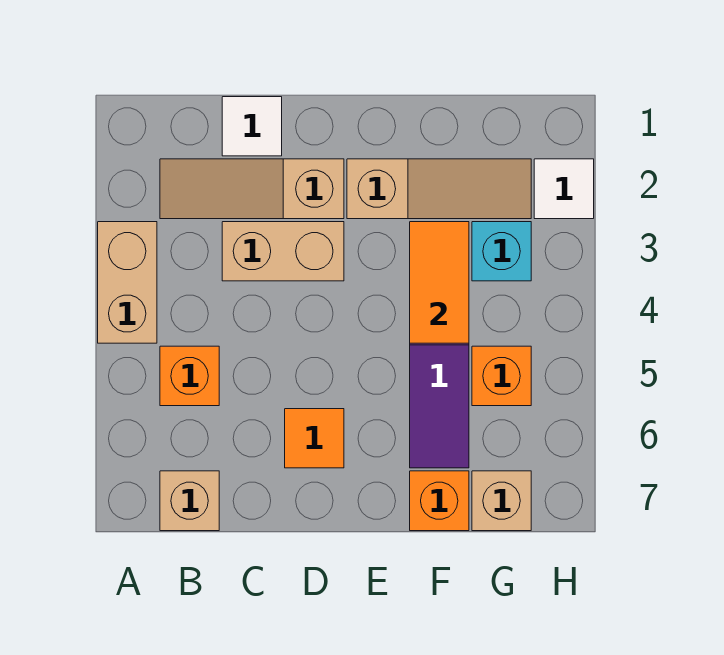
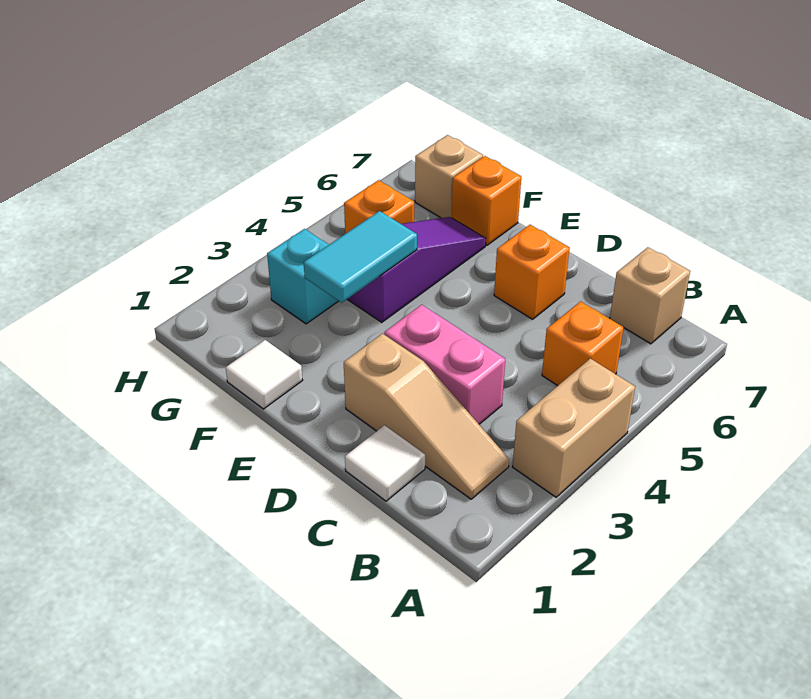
tan 1x2 brick [222,222,344,281] -> pink 1x2 brick [384,305,505,424]
orange 1x1 tile [285,409,344,468] -> orange 1x1 brick [494,225,570,319]
tan 1x3 slope [347,159,531,219] -> none
orange 1x2 tile [410,222,469,343] -> cyan 1x2 tile [304,211,417,303]
white 1x1 tile [534,159,594,219] -> white 1x1 tile moved to [226,340,303,409]

